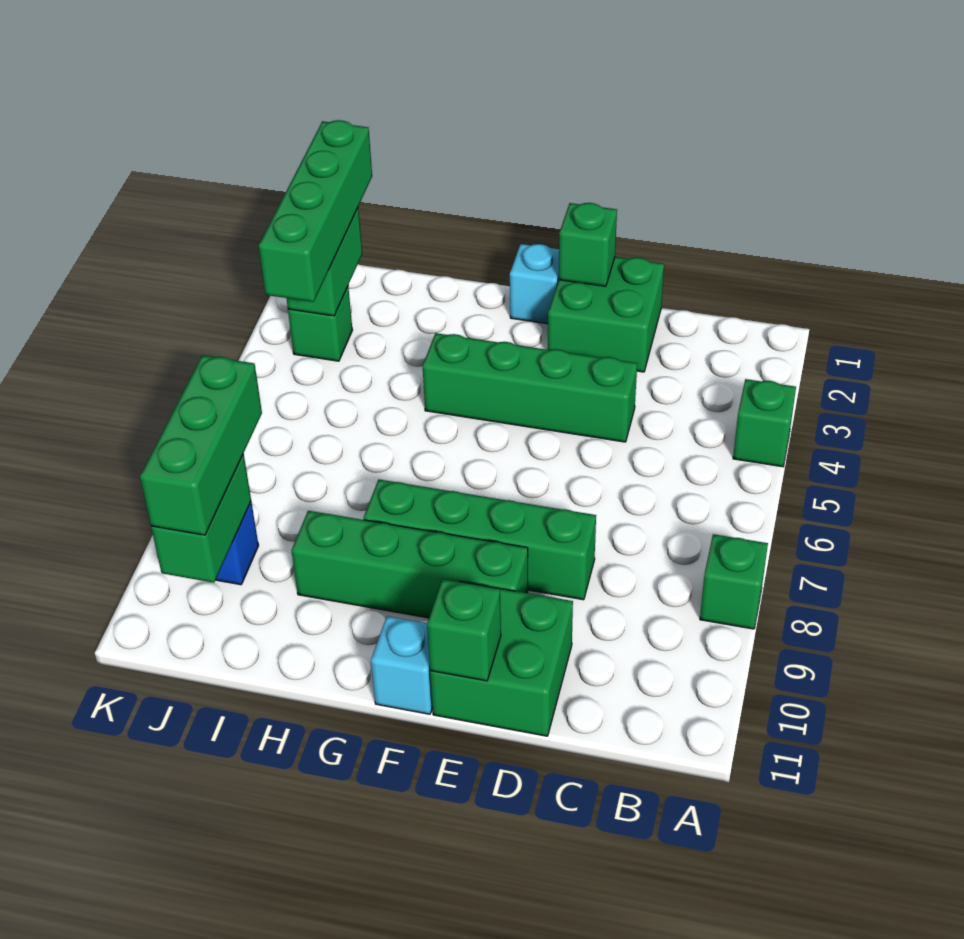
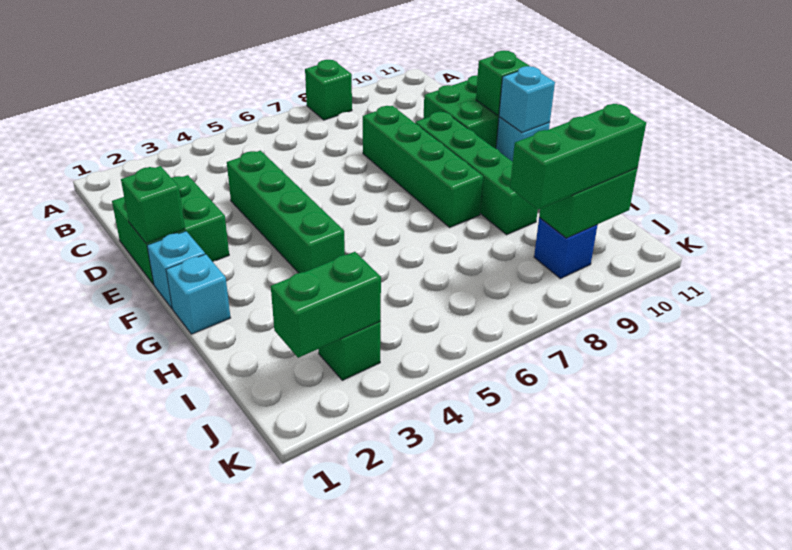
green 1x1 brick [733,379,796,467] -> none
none -> cyan 1x1 brick [499,66,555,133]
none -> cyan 1x1 brick [166,254,231,334]
green 1x4 brick [259,120,372,302] -> none

